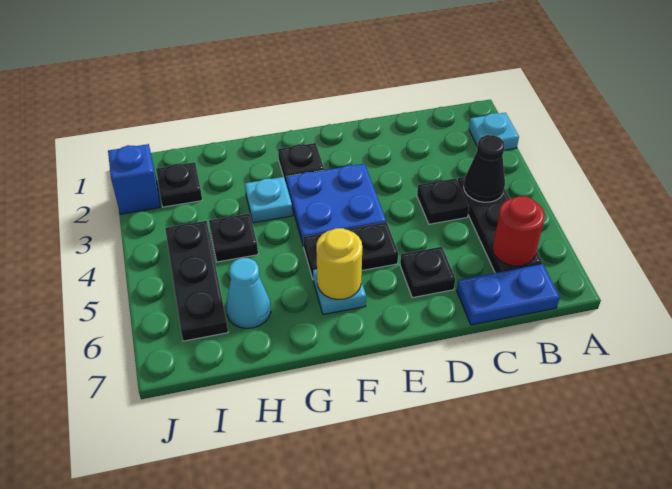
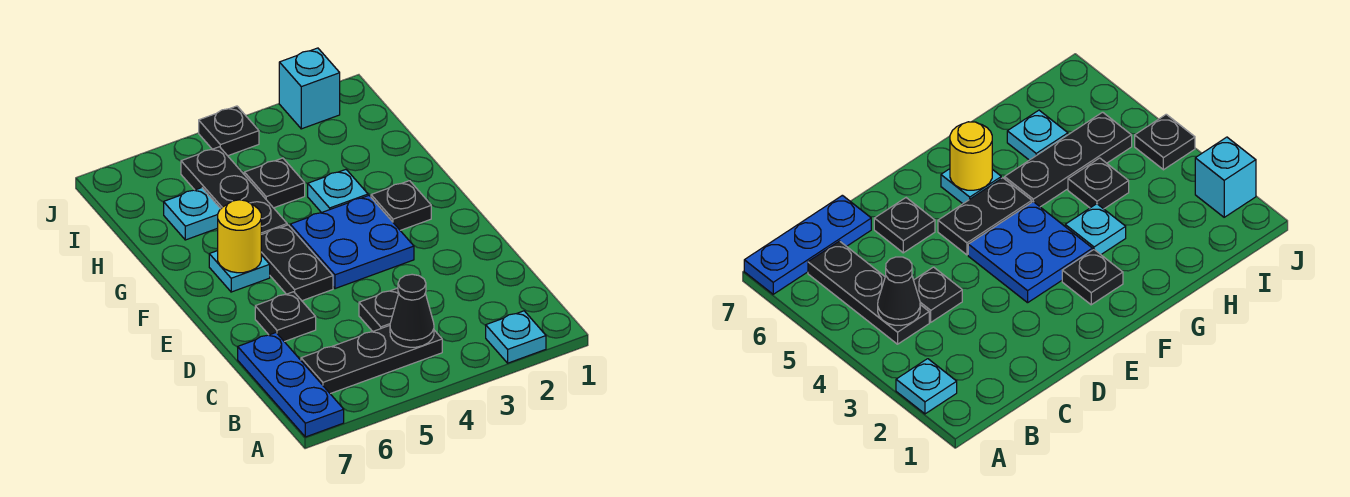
red 1x1 round brick [493,196,545,266] -> none
blue 1x2 plate [457,264,560,325] -> blue 1x3 plate [238,333,344,437]
cyan 1x1 cone [226,258,271,328] -> cyan 1x1 plate [164,188,221,240]
black 1x1 plate [156,162,202,207] -> black 1x1 plate moved to [199,106,259,156]
black 1x3 plate [165,221,228,341] -> black 1x3 plate turned to [181,147,287,235]
blue 1x1 brick [108,144,160,214] -> cyan 1x1 brick [279,48,340,129]

